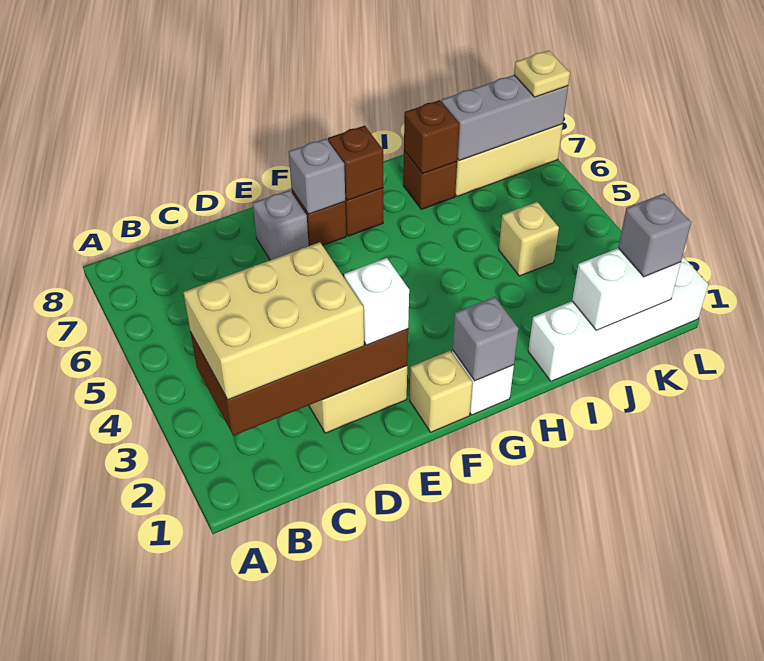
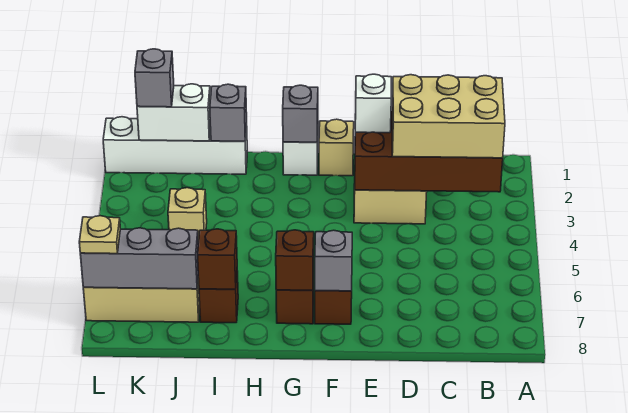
grey 1x1 brick [253,190,309,260] -> grey 1x1 brick moved to [210,84,247,141]

